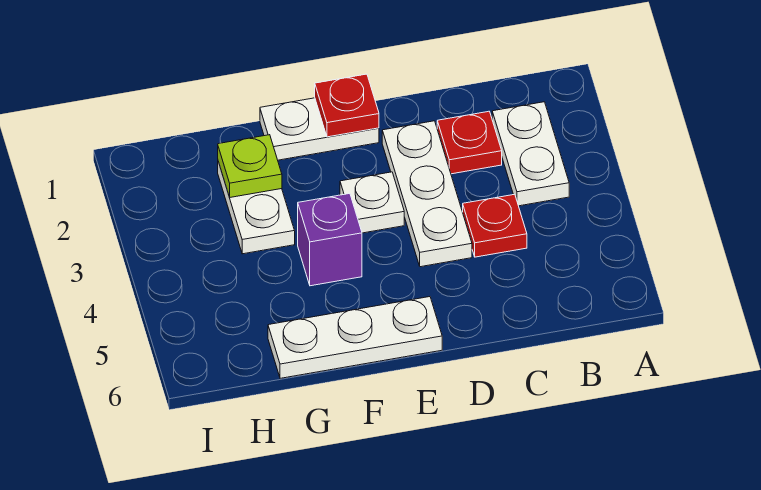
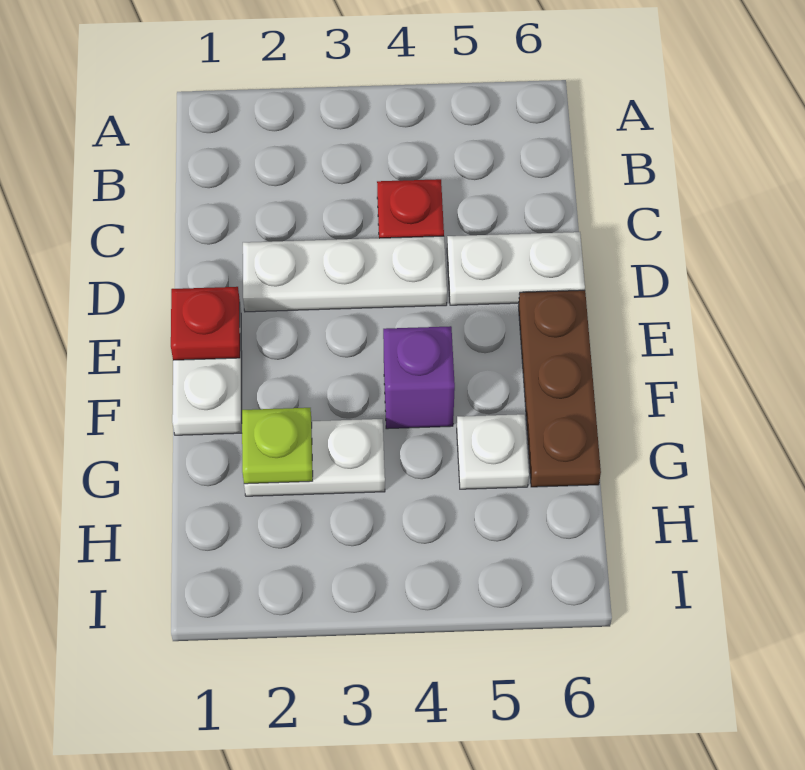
white 1x2 plate [492,102,569,206] -> white 1x2 plate moved to [447,232,585,305]
red 1x1 plate [437,111,502,174] -> none
white 1x1 plate [340,172,404,233] -> white 1x1 plate moved to [457,414,529,489]
white 1x3 plate [268,297,442,378] -> brown 1x3 plate [519,290,601,487]

